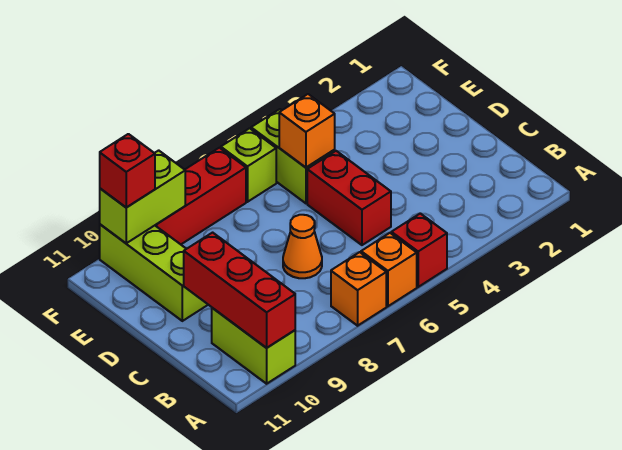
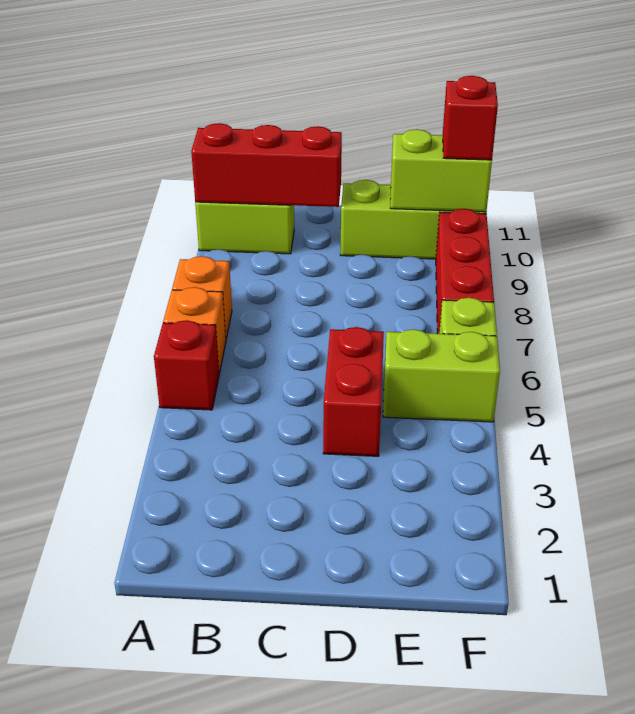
red 1x2 brick [307,151,391,245] -> red 1x2 brick turned to [323,327,384,456]
orange 1x1 cone [283,215,322,278] -> none
orange 1x1 brick [279,94,335,167] -> none
lime 1x2 brick [100,150,185,243] -> lime 1x2 brick turned to [390,129,492,212]

